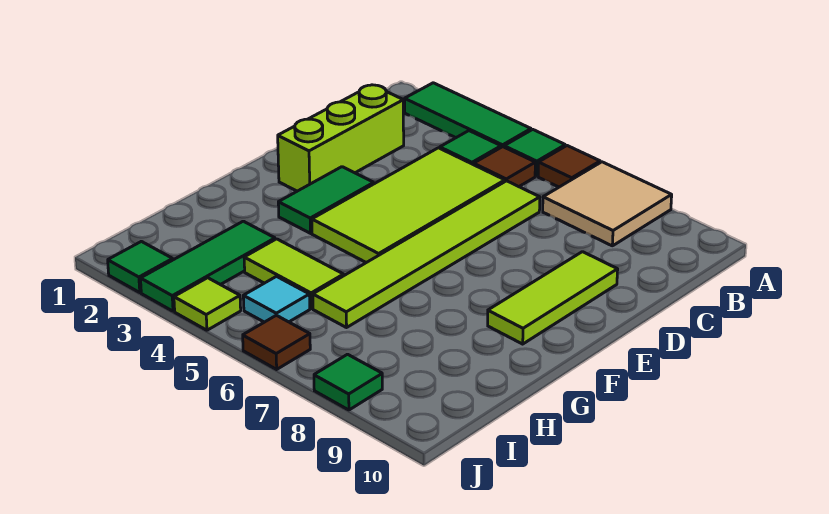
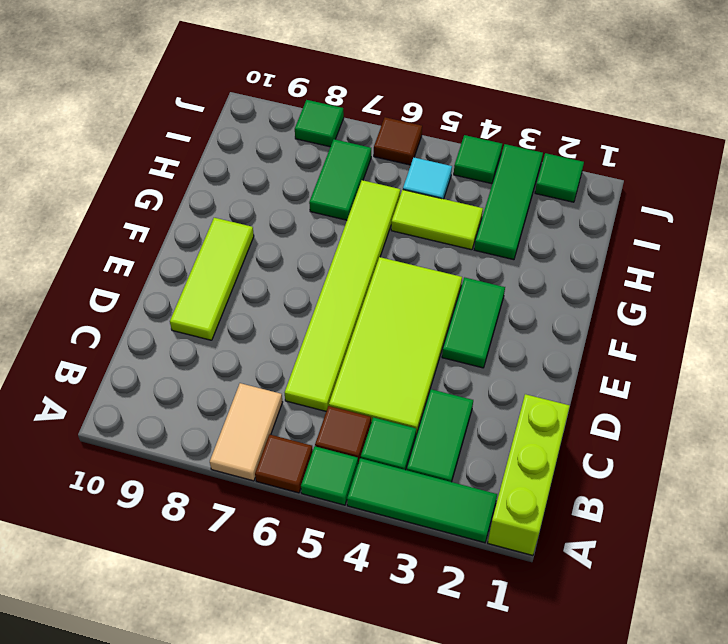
tan 2x2 tile [543,162,672,246] -> tan 1x2 tile [210,383,283,481]
none -> green 1x2 tile [407,389,473,482]
lime 1x3 brick [278,85,404,191] -> lime 1x3 brick moved to [488,394,570,556]
none -> green 1x2 tile [309,139,371,220]
lime 1x1 tile [174,278,241,330] -> green 1x1 tile [454,135,502,184]

